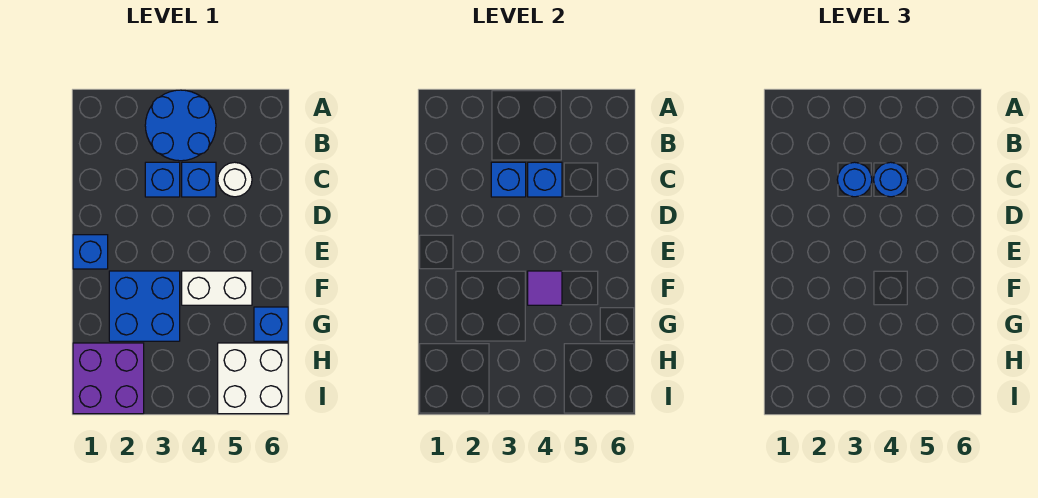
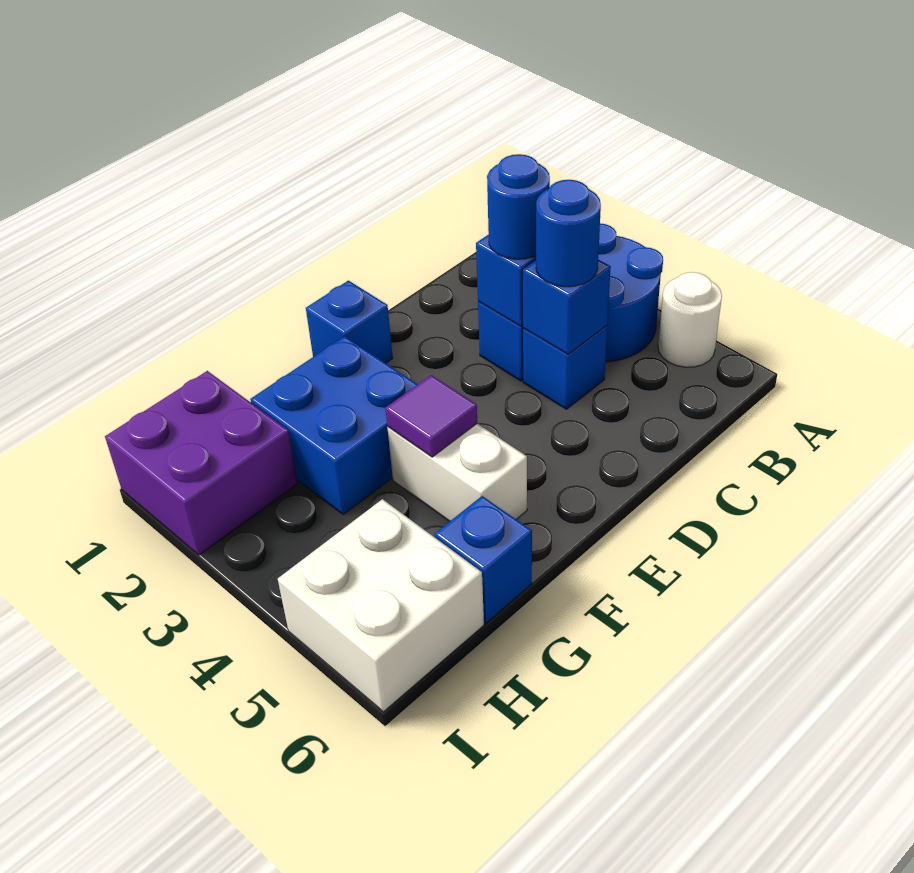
white 1x1 round brick [218,162,252,197] -> white 1x1 round brick moved to [658,272,722,367]

